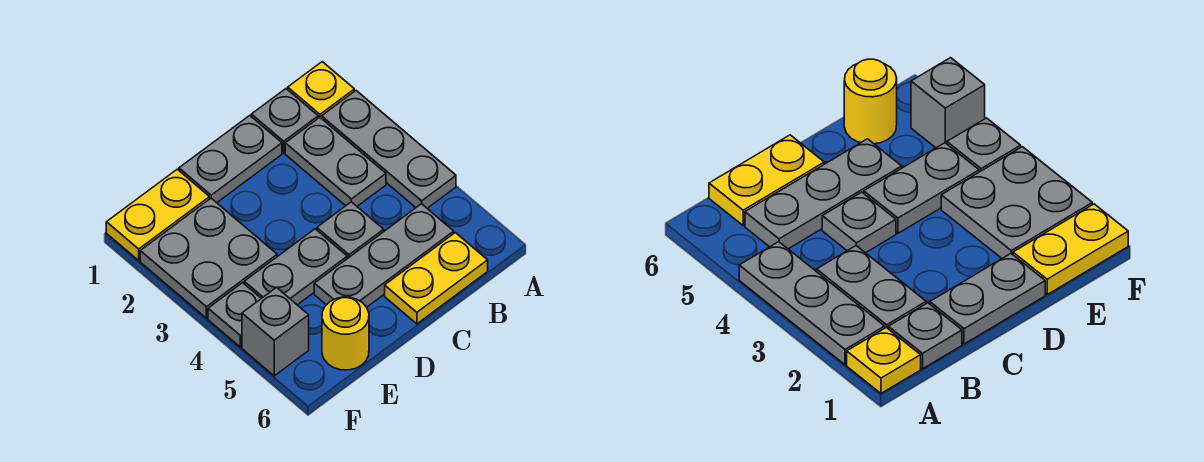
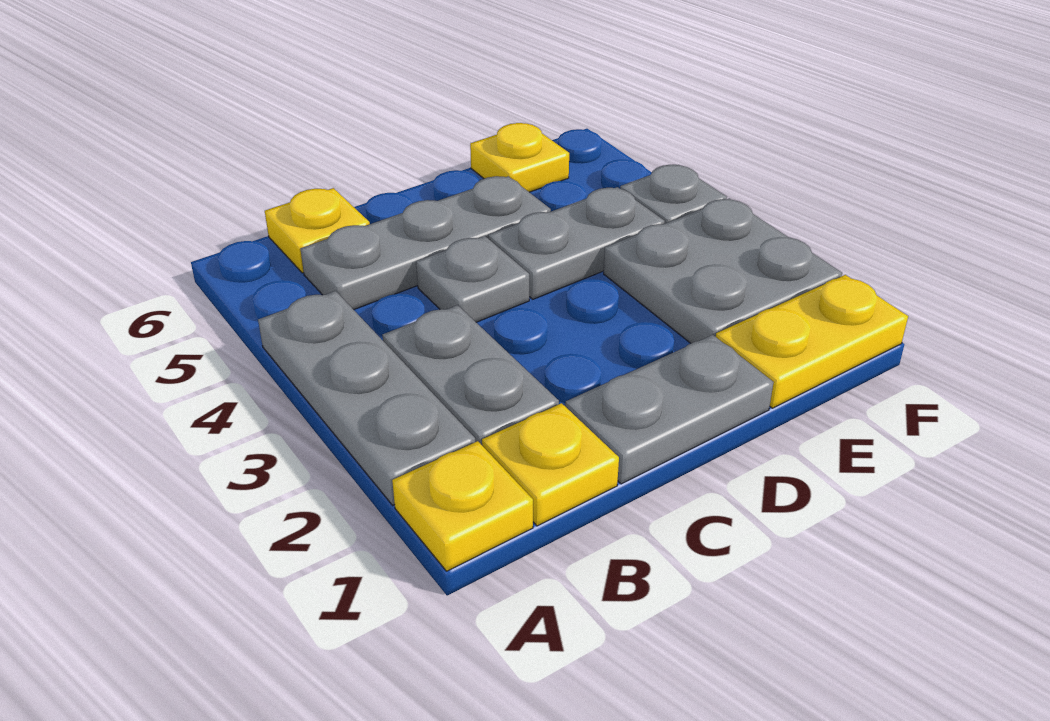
grey 1x1 plate [251,89,318,153] -> yellow 1x1 plate [482,403,619,526]
yellow 1x2 plate [385,233,488,324] -> yellow 1x1 plate [265,188,370,273]
yellow 1x1 round brick [322,297,369,370] -> yellow 1x1 plate [470,123,569,192]
grey 1x1 brick [242,287,309,376] -> none

